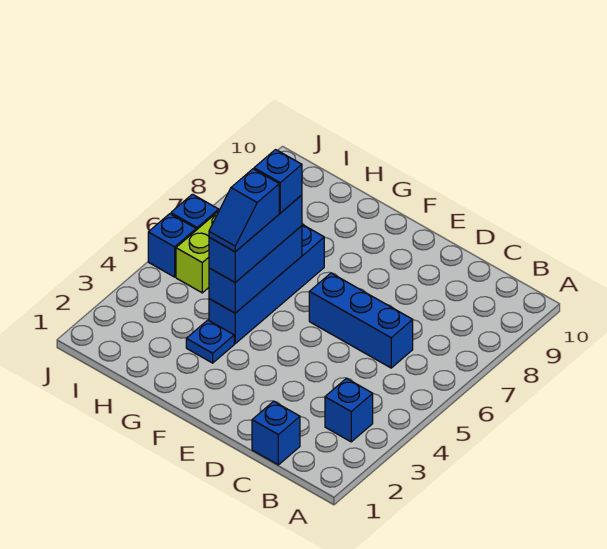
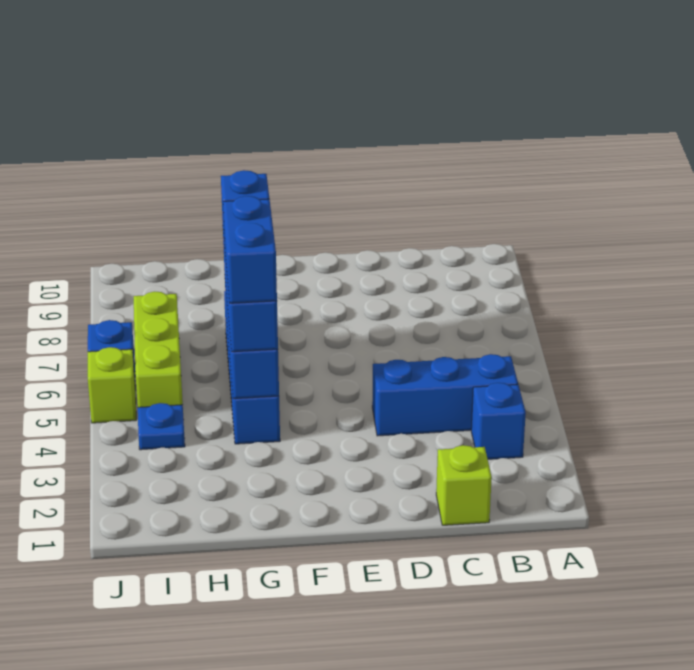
blue 1x1 brick [252,401,300,465] -> lime 1x1 brick [436,445,492,525]
blue 1x3 brick [309,273,413,368] -> blue 1x3 brick moved to [372,354,518,436]
blue 1x1 plate [186,320,234,363] -> blue 1x1 plate moved to [138,403,185,450]
blue 1x2 slope [209,169,279,252] -> blue 1x2 brick [223,196,277,303]
blue 1x1 brick [148,214,196,277] -> lime 1x1 brick [88,347,136,423]

